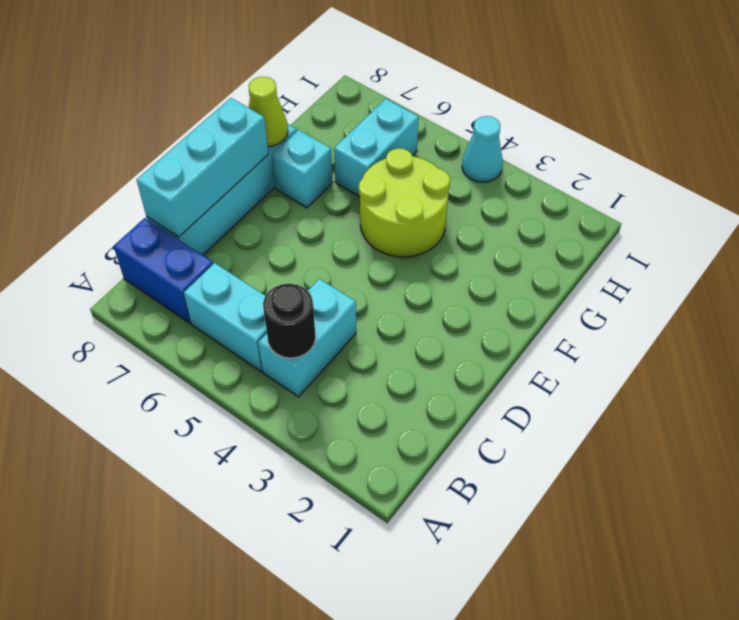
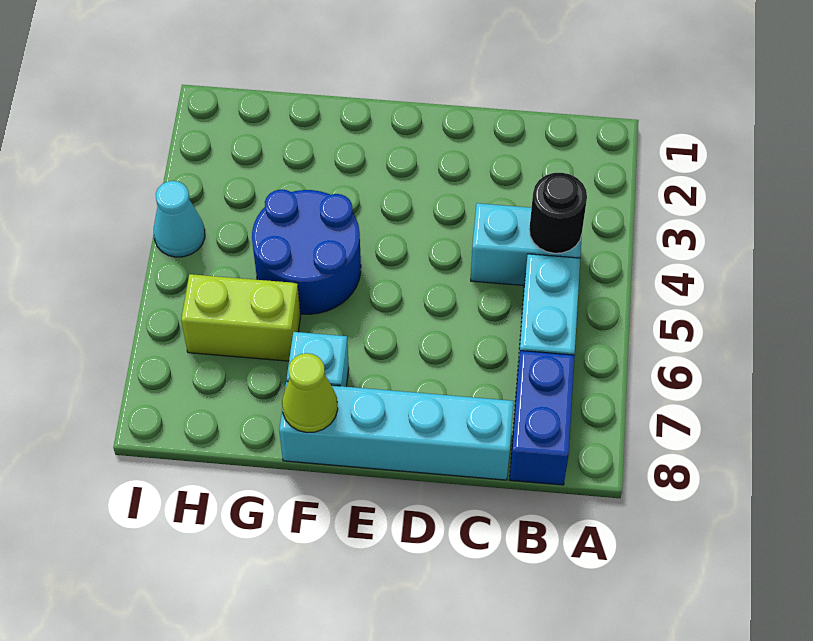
cyan 1x3 brick [137,98,268,237] -> none
lime 2x2 round brick [359,148,450,257] -> blue 2x2 round brick [252,190,361,314]
cyan 1x2 brick [334,99,419,197] -> lime 1x2 brick [181,274,301,361]

